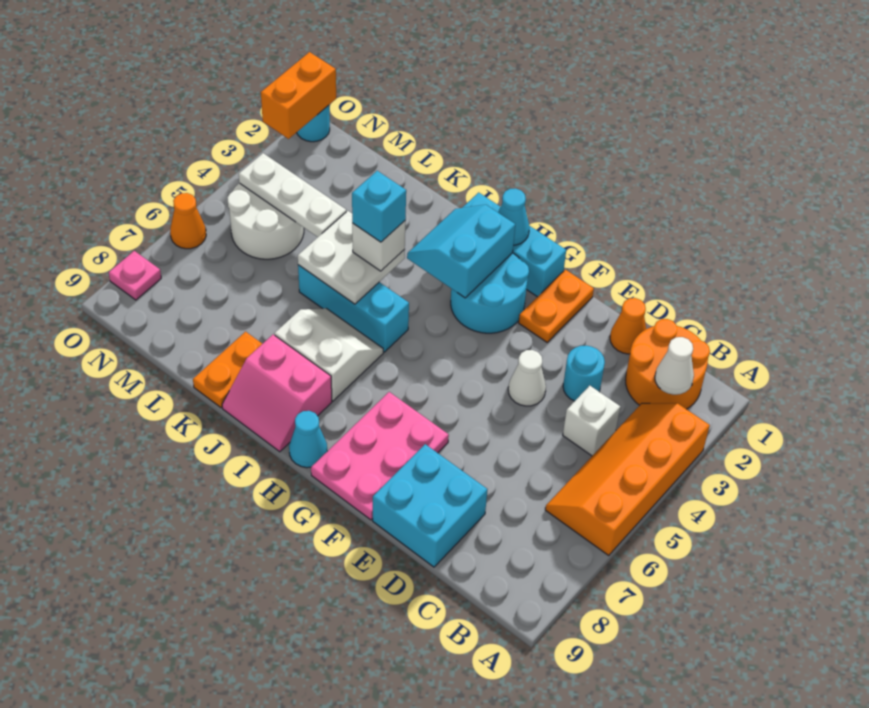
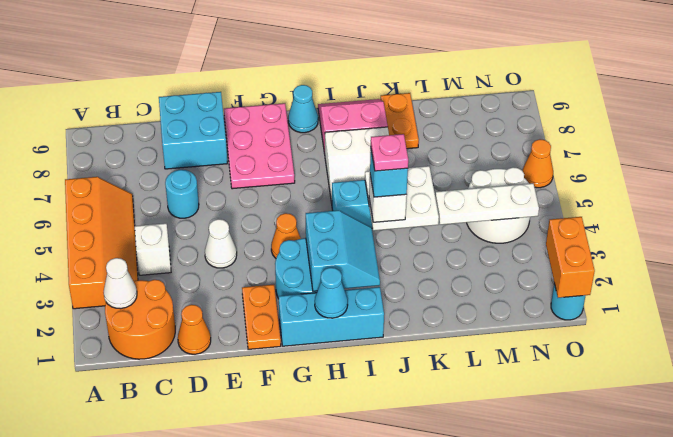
cyan 1x1 round brick [563,346,605,401] -> cyan 1x1 round brick moved to [165,170,199,218]
none -> orange 1x1 cone [271,213,301,258]
pink 1x1 plate [109,251,161,300] -> pink 1x1 plate moved to [371,134,408,171]

